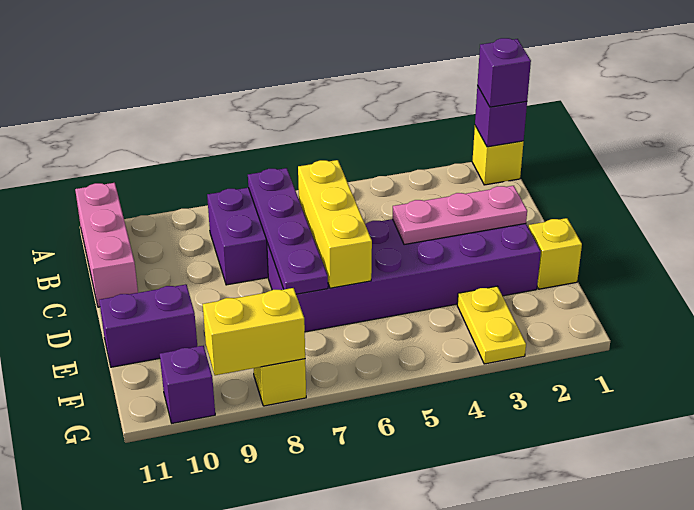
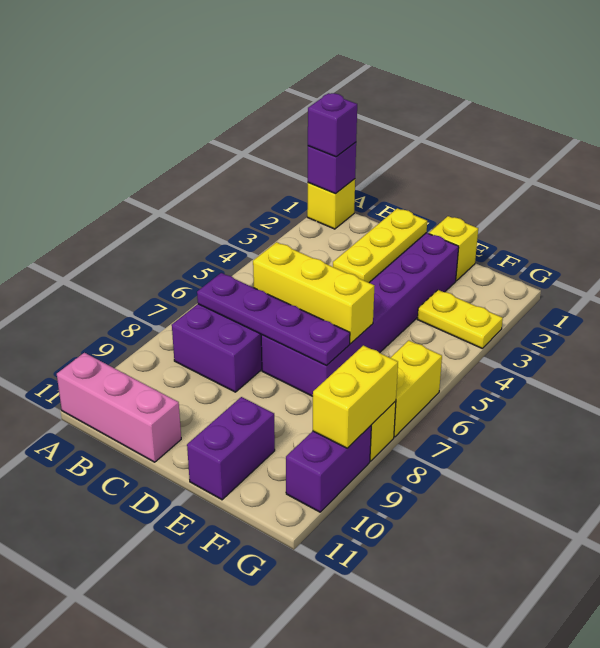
pink 1x3 plate [393,186,527,245] -> yellow 1x3 plate [333,208,427,283]
none -> yellow 1x2 brick [391,341,442,437]
purple 1x1 brick [160,346,215,423] -> purple 1x2 brick [286,426,371,512]

